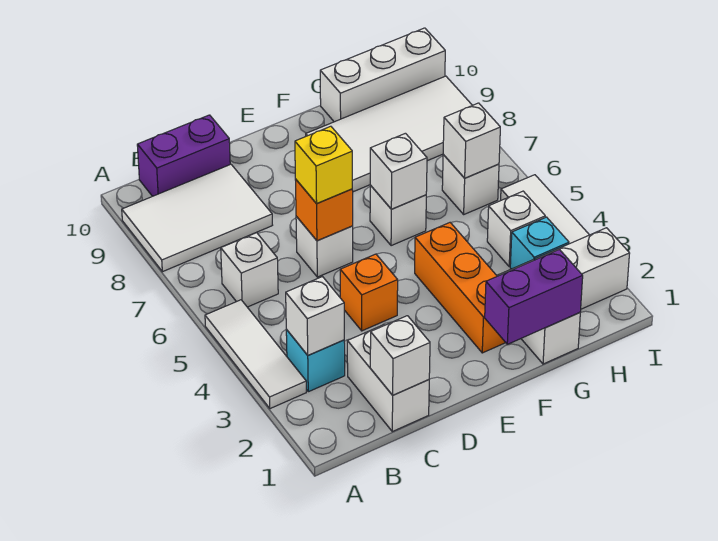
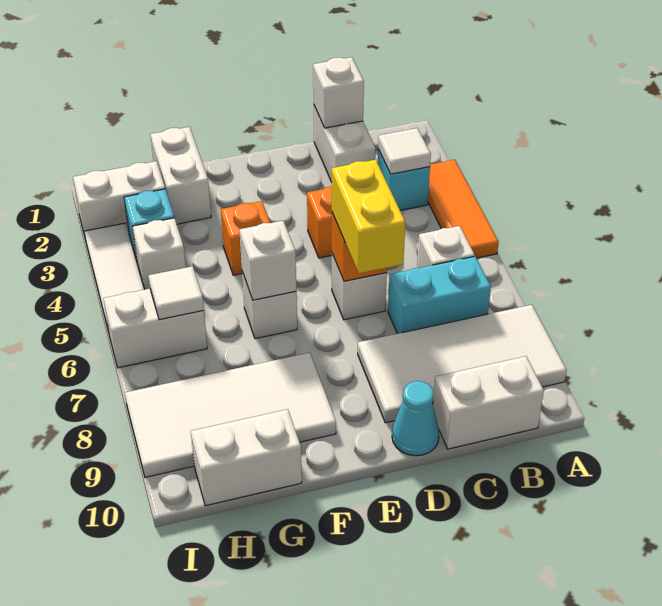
white 1x3 tile [205,300,306,409] -> orange 1x3 tile [428,160,499,258]
white 2x3 tile [122,164,272,272] -> white 2x4 tile [358,305,567,423]
white 1x1 brick [286,277,344,355] -> white 1x1 tile [378,128,431,174]
none -> cyan 1x2 brick [388,256,491,334]
purple 1x2 brick [137,115,230,196] -> white 1x2 brick [433,356,544,449]
yellow 1x1 brick [295,126,352,204] -> yellow 1x2 brick [332,160,405,274]
none -> cyan 1x1 cone [392,381,439,456]
purple 1x2 brick [485,249,583,344] -> none
orange 1x3 brick [415,223,506,353] -> orange 1x1 brick [221,201,270,275]
white 1x3 brick [320,28,445,122] -> white 1x2 brick [191,409,302,506]
white 1x1 brick [442,155,499,214] -> white 1x2 brick [103,289,207,368]
white 1x1 brick [443,103,500,178] -> white 1x1 tile [148,266,204,320]

